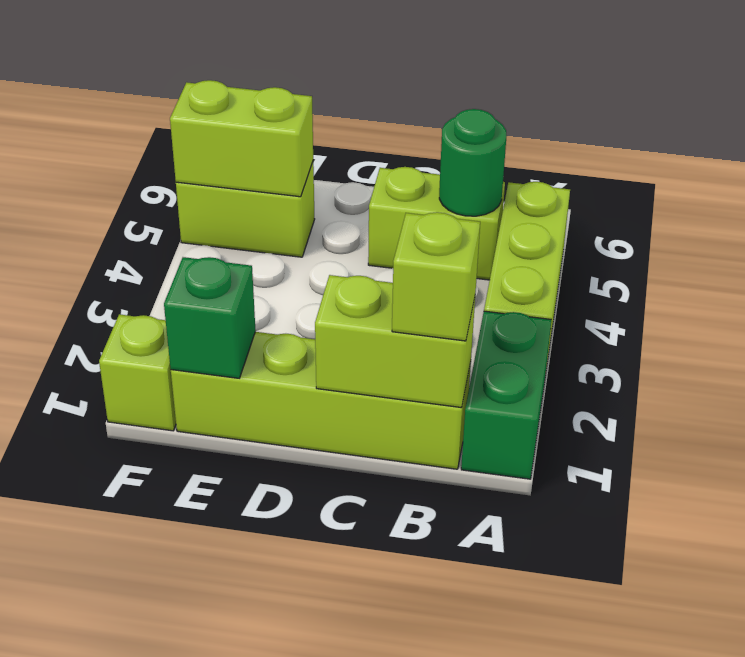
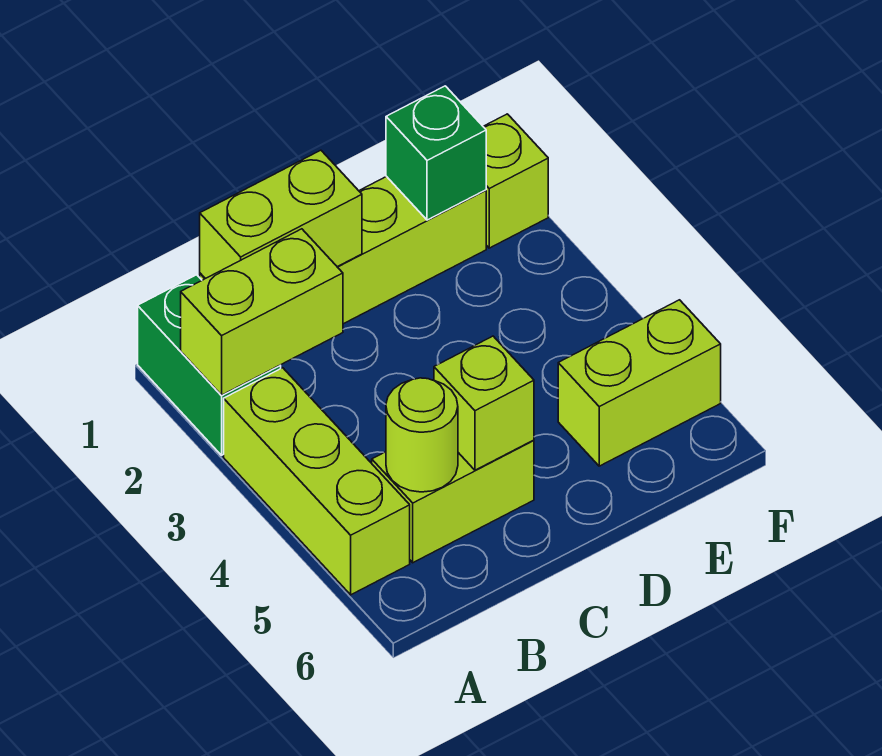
lime 1x1 brick [392,212,480,341] -> lime 1x1 brick moved to [434,336,534,470]
green 1x1 round brick [439,109,506,216] -> lime 1x1 round brick [386,378,458,492]
lime 1x2 brick [170,80,313,197] -> lime 1x2 brick moved to [181,229,343,395]

